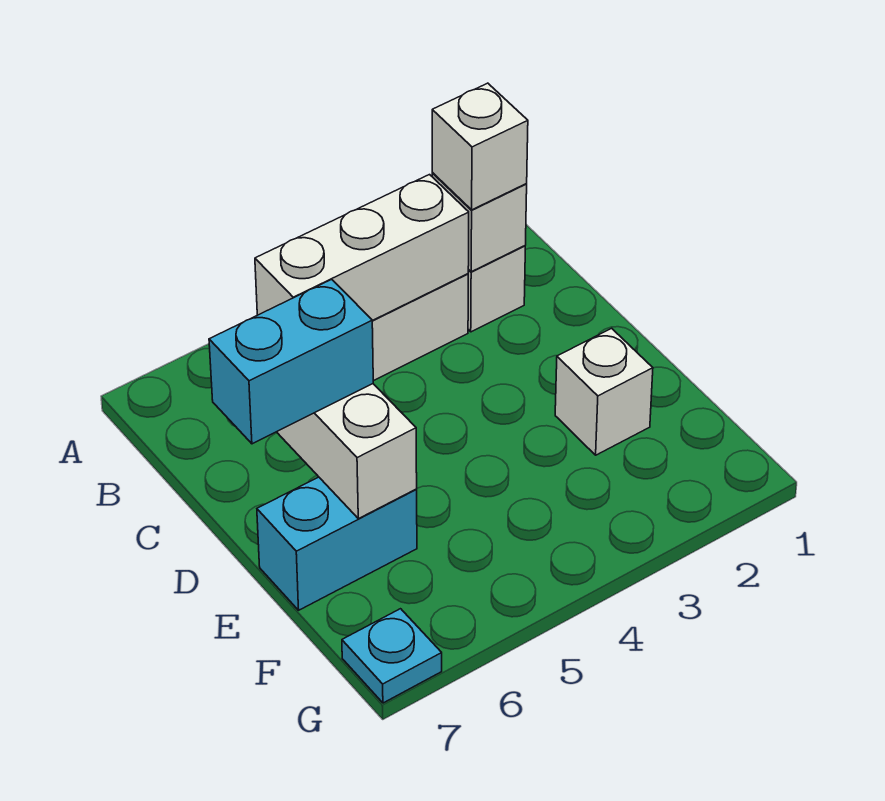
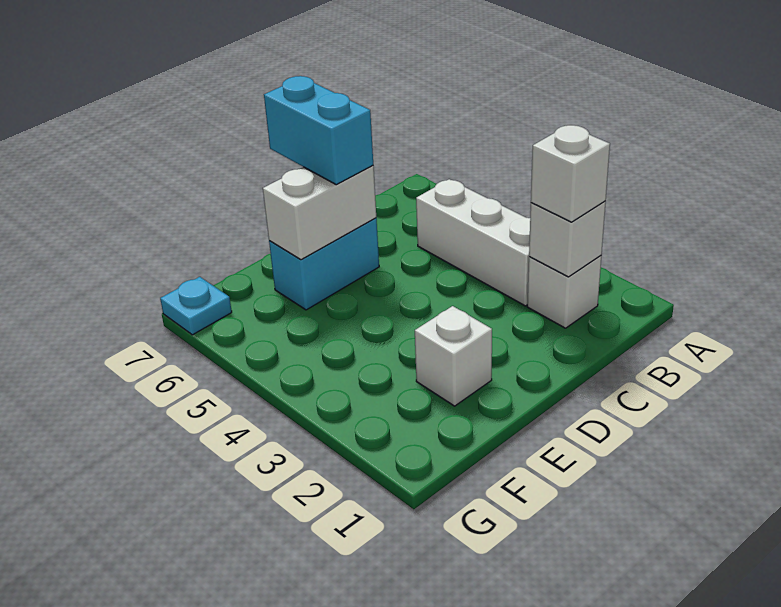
white 1x3 brick [255,175,469,321] -> none
cyan 1x2 brick [257,477,417,610] -> cyan 1x2 brick turned to [269,218,379,310]

